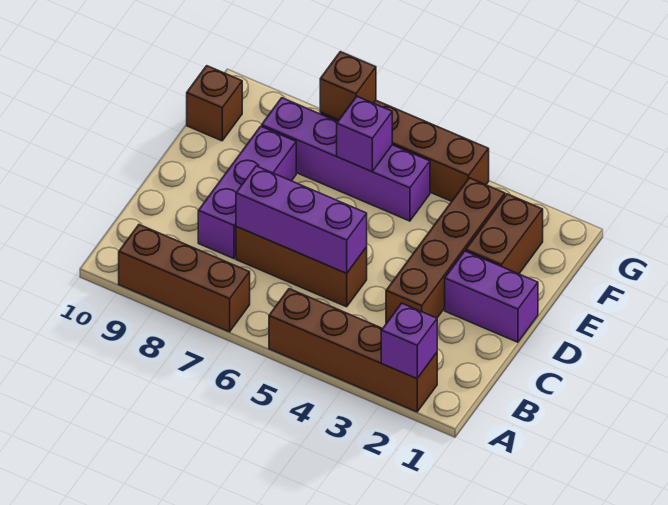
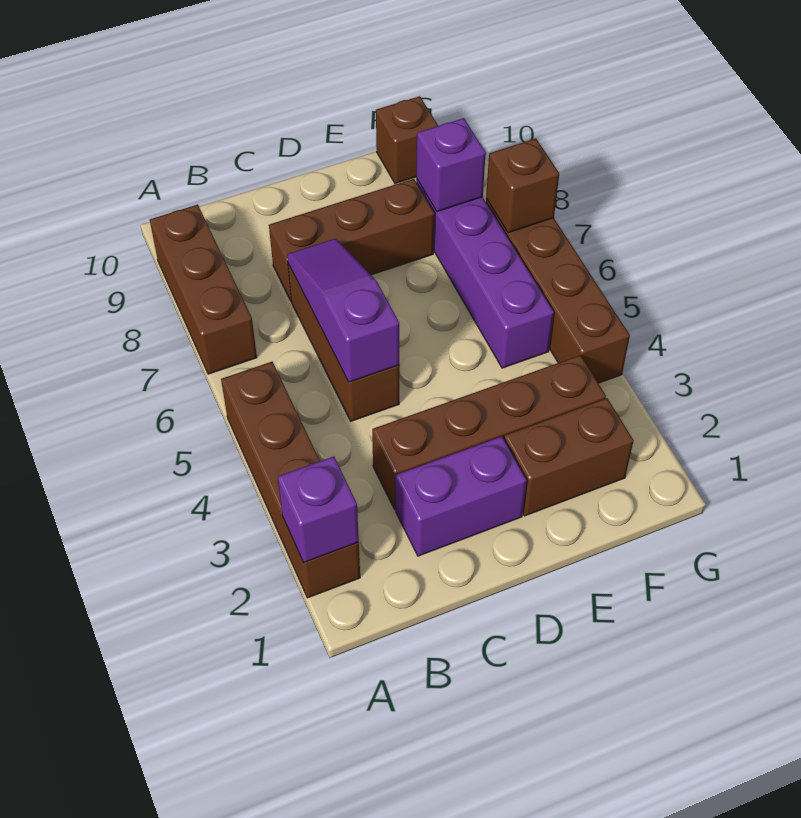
purple 1x3 brick [236,166,367,273] -> purple 1x3 slope [287,239,399,382]
purple 1x3 brick [198,126,296,259] -> brown 1x3 brick [269,179,434,301]
purple 1x2 brick [445,251,538,342] -> purple 1x2 brick turned to [395,436,527,556]
purple 1x1 brick [337,96,392,171] -> purple 1x1 brick moved to [416,118,486,211]

